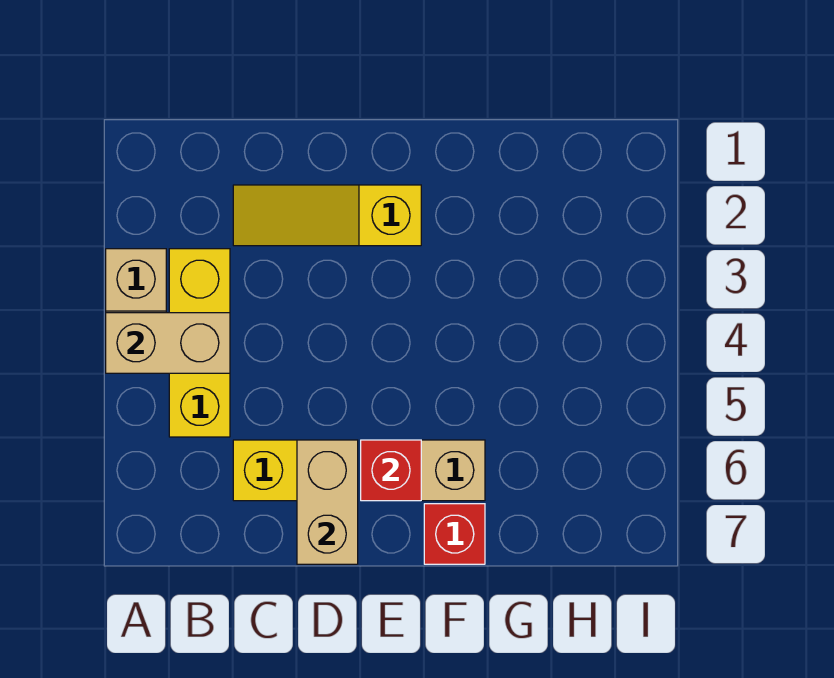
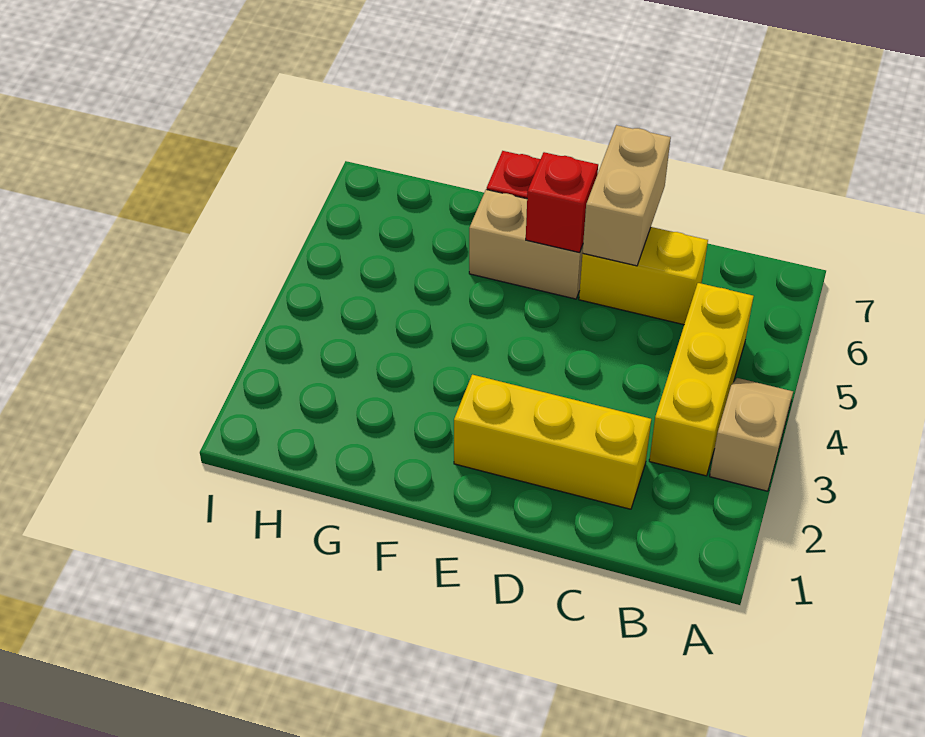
tan 1x2 brick [106,313,230,373] -> none
yellow 1x3 slope [233,185,421,246] -> yellow 1x3 brick [454,375,651,509]

